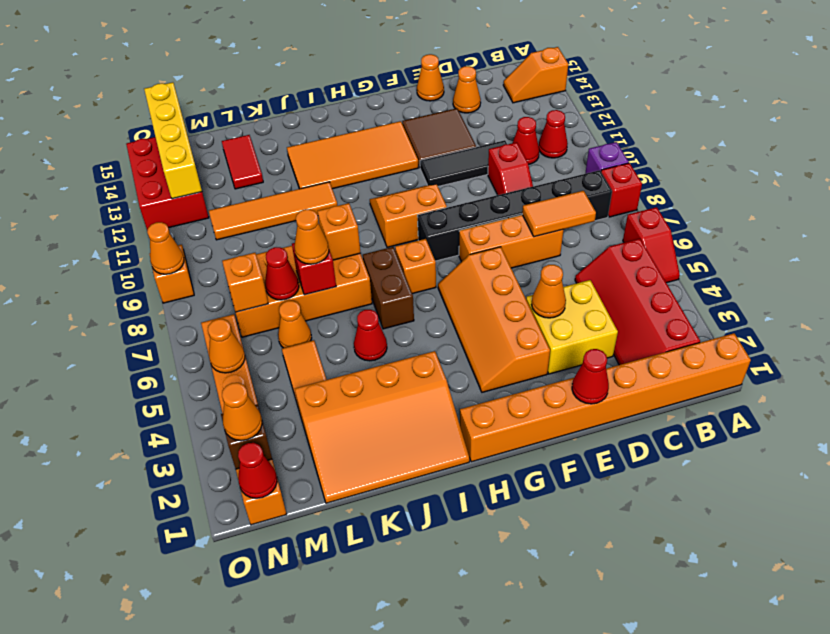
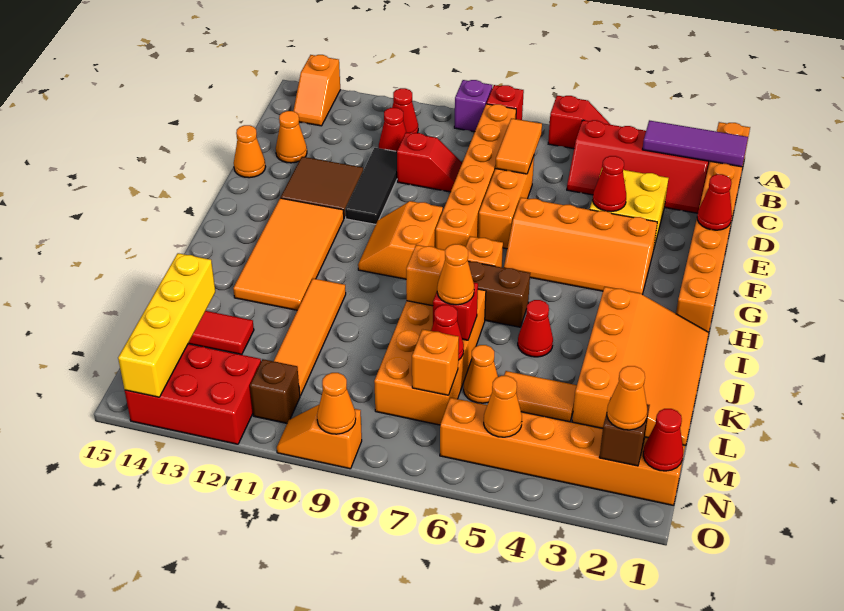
none -> purple 1x3 tile [642,120,748,167]
black 1x6 brick [417,170,612,261] -> orange 1x6 brick [436,104,516,250]
orange 1x1 cone [531,265,566,318] -> red 1x1 cone [593,156,626,212]
none -> brown 1x1 brick [250,359,300,423]
yellow 1x4 brick [144,82,202,199] -> yellow 1x4 brick turned to [118,253,215,397]

